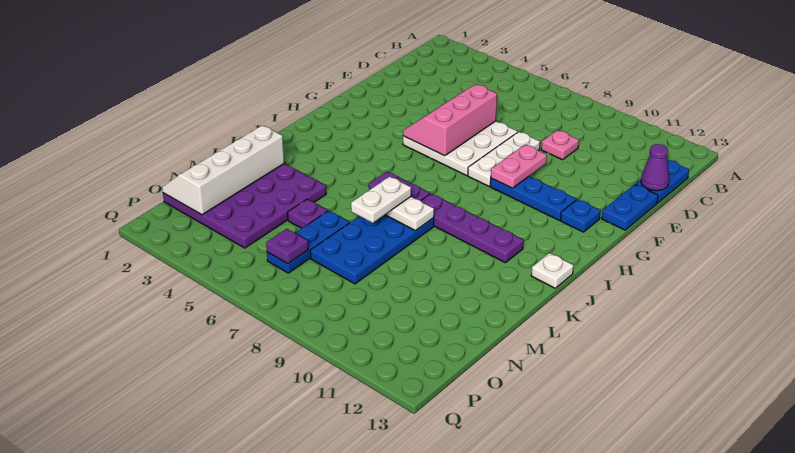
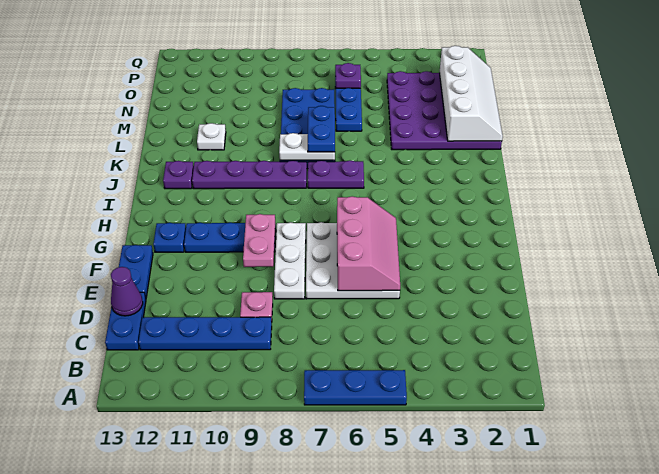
none -> blue 1x3 plate [304,370,407,405]
none -> blue 1x4 plate [139,317,272,350]
white 1x1 plate [531,253,573,288] -> white 1x1 plate moved to [197,123,226,150]
white 1x2 plate [351,176,411,223] -> blue 1x2 plate [308,106,335,152]
purple 1x1 plate [288,199,327,228] -> purple 1x1 plate moved to [163,161,194,189]

